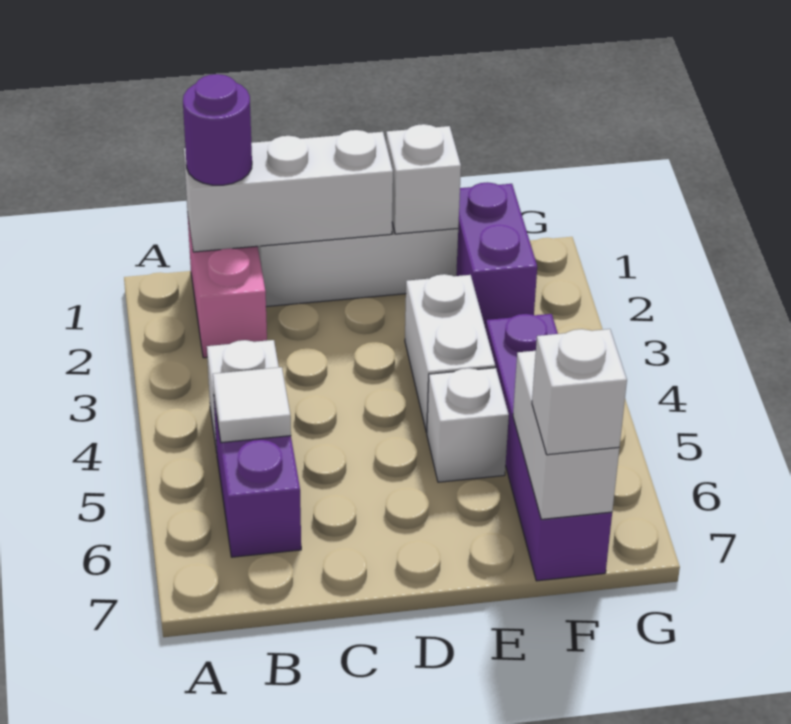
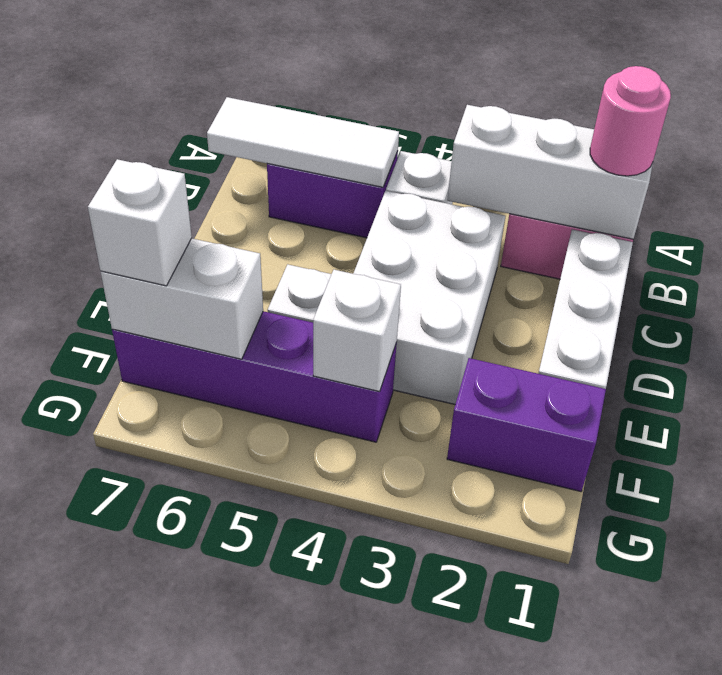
white 1x3 brick [184,130,393,252] -> white 1x3 brick turned to [447,105,653,239]
purple 1x1 round brick [183,74,252,185] -> pink 1x1 round brick [590,66,671,176]
white 1x1 tile [213,367,291,443] -> white 1x3 tile [207,97,399,187]
white 1x1 brick [386,124,461,234] -> white 1x1 brick moved to [313,270,401,392]
white 1x2 brick [405,274,495,432] -> white 2x3 brick [353,191,505,404]

